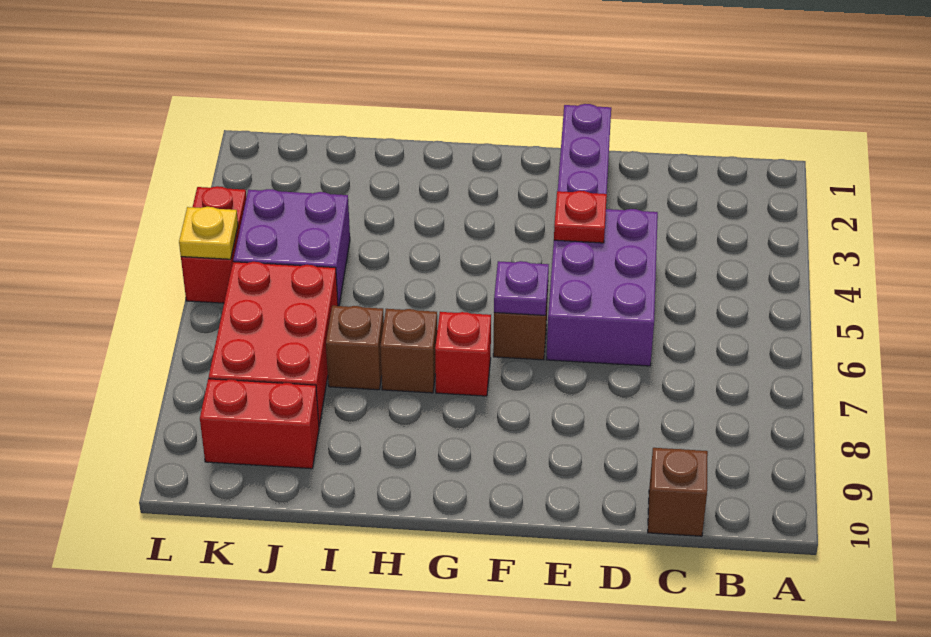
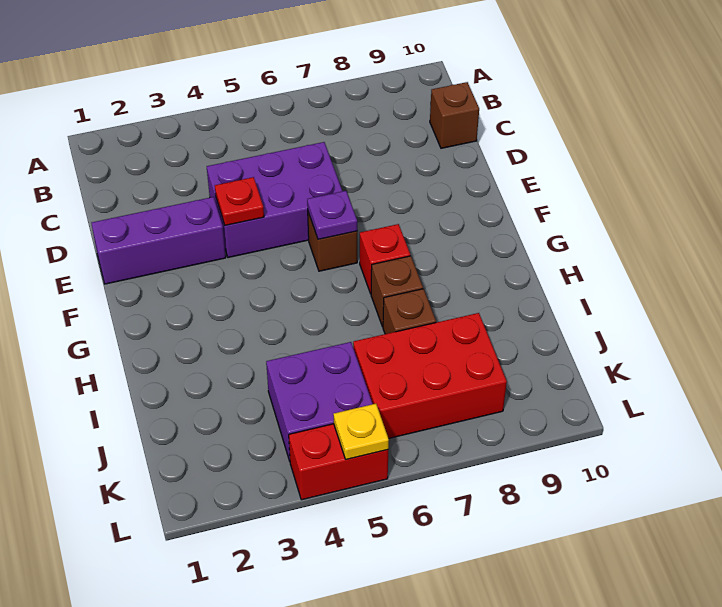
red 1x2 brick [200,379,319,469] -> none

